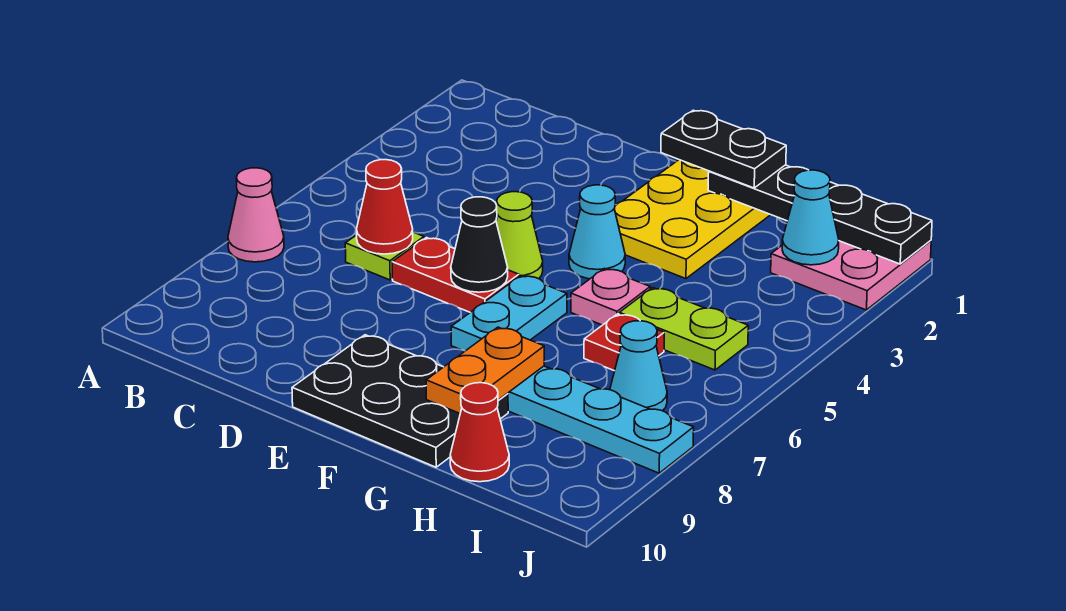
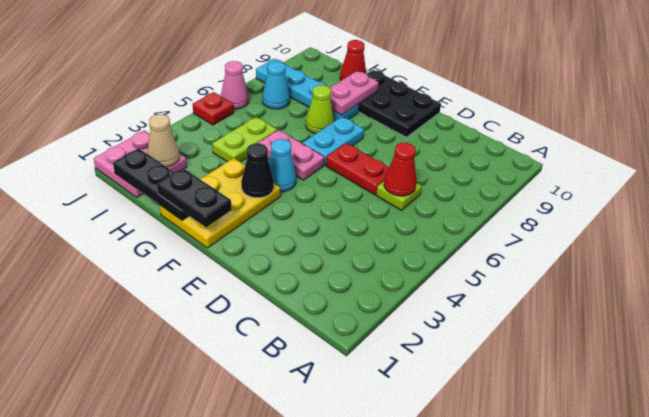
pink 1x1 cone [228,168,284,262] -> pink 1x1 cone moved to [221,61,249,109]
lime 1x1 cone [496,192,543,279] -> lime 1x1 cone moved to [306,85,334,133]
black 1x1 cone [451,197,508,292] -> black 1x1 cone moved to [241,143,274,198]
black 1x4 plate [708,165,932,264] -> black 1x3 plate [113,148,189,220]
pink 1x1 plate [571,268,650,325] -> pink 1x2 plate [258,130,324,180]
orange 1x2 plate [426,327,544,413] -> pink 1x2 plate [330,71,379,115]
lime 1x2 plate [619,288,748,370] -> lime 1x2 plate turned to [212,117,277,162]
red 1x1 plate [584,314,664,371] -> red 1x1 plate moved to [193,92,234,125]
cyan 1x1 cone [782,170,839,265] -> tan 1x1 cone [147,114,179,167]

